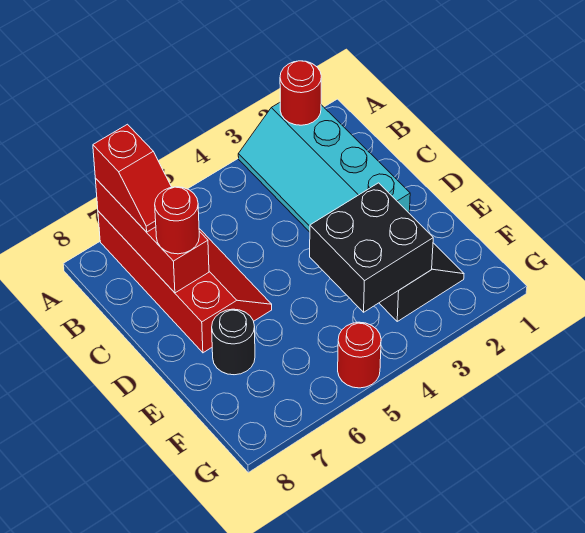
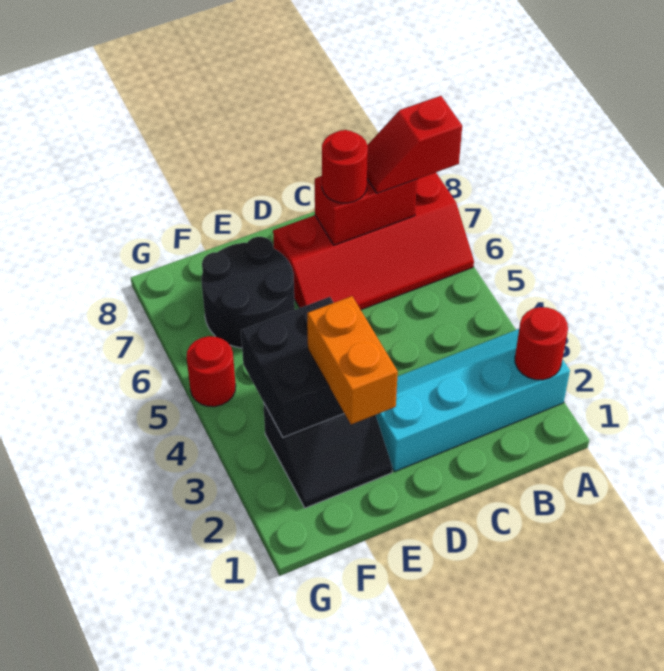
red 1x3 brick [95,178,209,293] -> red 1x2 brick [315,176,417,245]
none -> orange 1x2 brick [307,296,398,424]
black 1x1 round brick [212,309,255,375] -> black 2x2 round brick [202,237,295,348]

